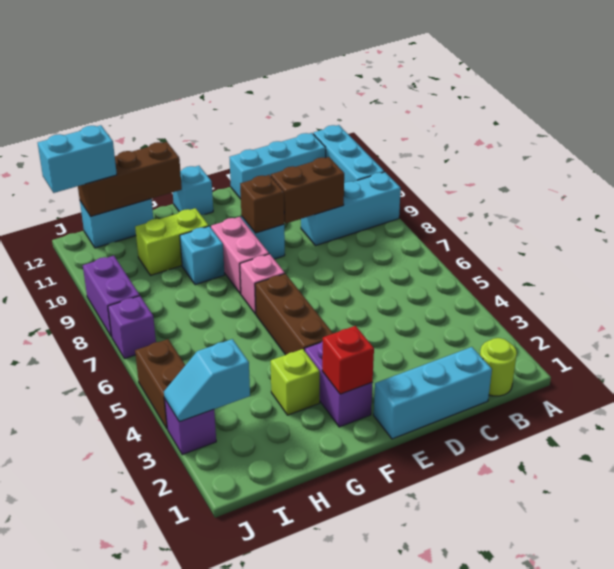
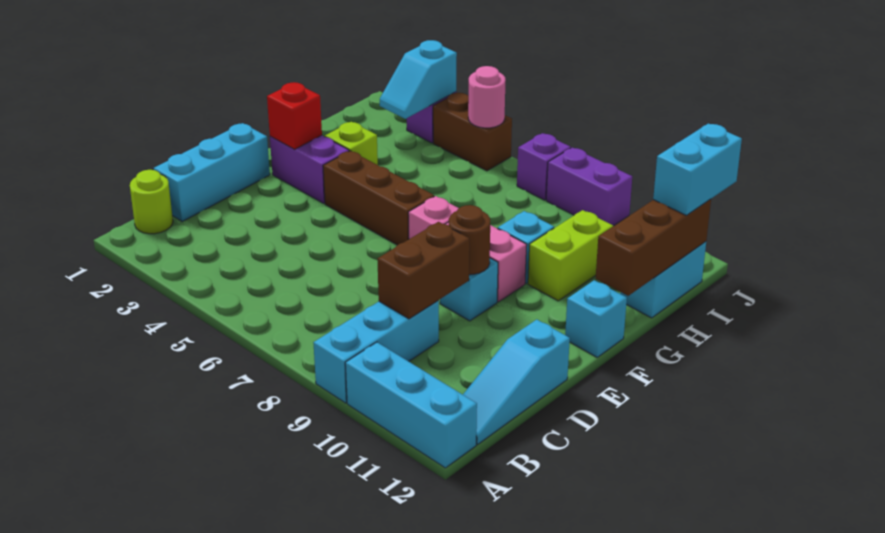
cyan 1x3 brick [229,133,326,199] -> cyan 1x3 slope [463,319,570,444]
brown 1x1 brick [240,175,284,233] -> brown 1x1 round brick [449,205,490,275]
cyan 1x2 slope [164,339,250,422] -> cyan 1x2 slope turned to [380,40,457,119]
none -> pink 1x1 round brick [468,66,505,128]

